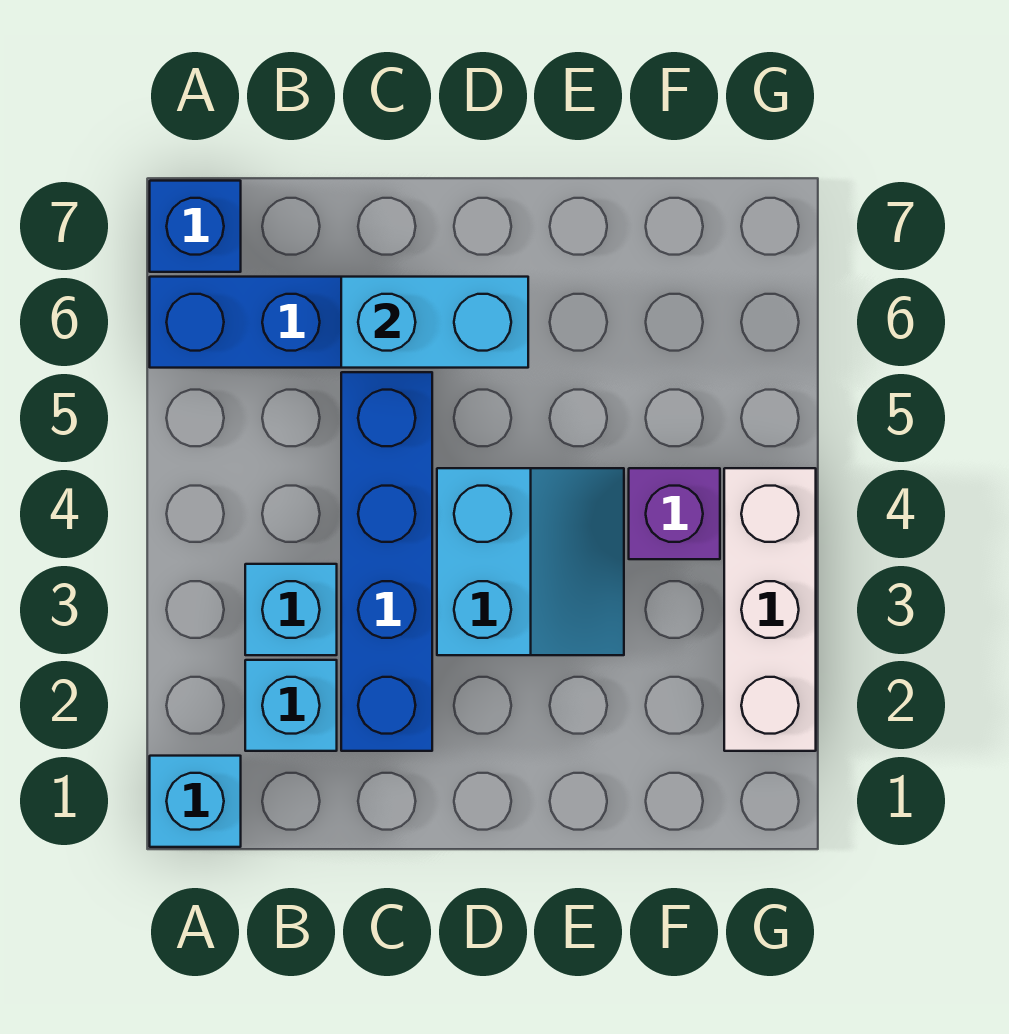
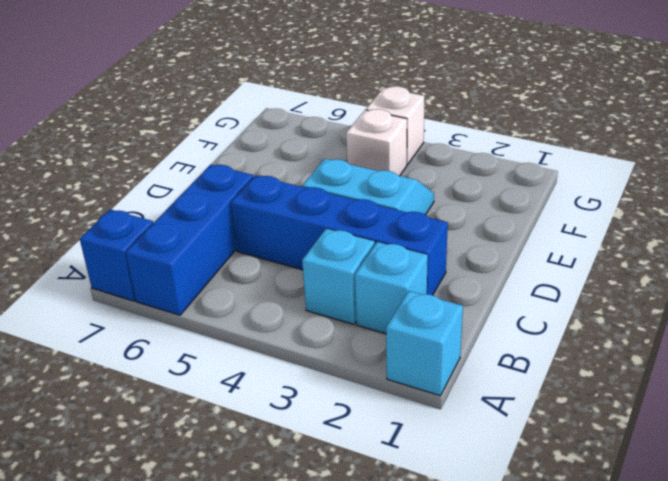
cyan 1x2 brick [341,277,528,368] -> none
purple 1x1 brick [629,468,720,559] -> white 1x1 brick [346,109,407,176]
white 1x3 brick [724,468,816,751] -> white 1x1 brick [366,86,425,165]

